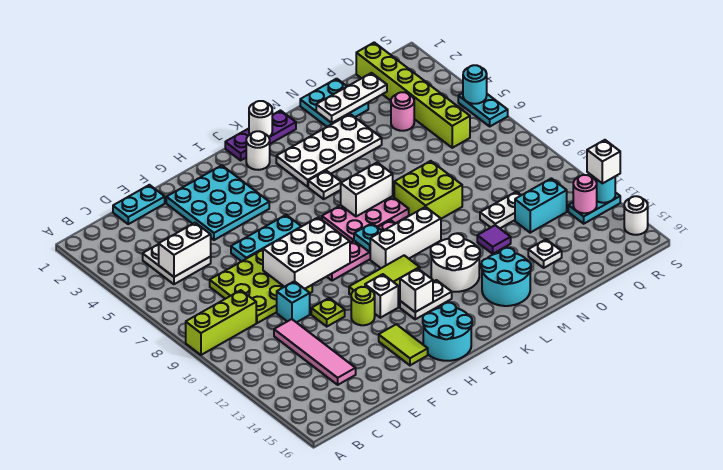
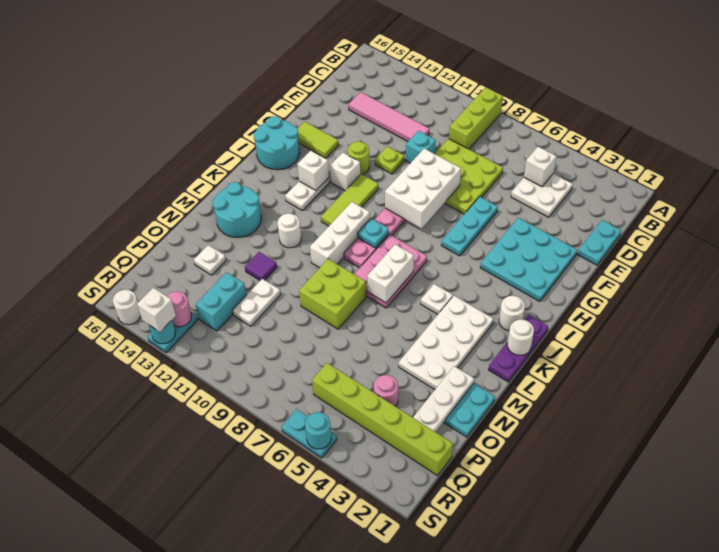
white 1x2 brick [159,223,211,277] -> white 1x1 brick [524,147,556,187]
white 2x2 round brick [431,234,480,292] -> white 1x1 round brick [277,214,301,248]

